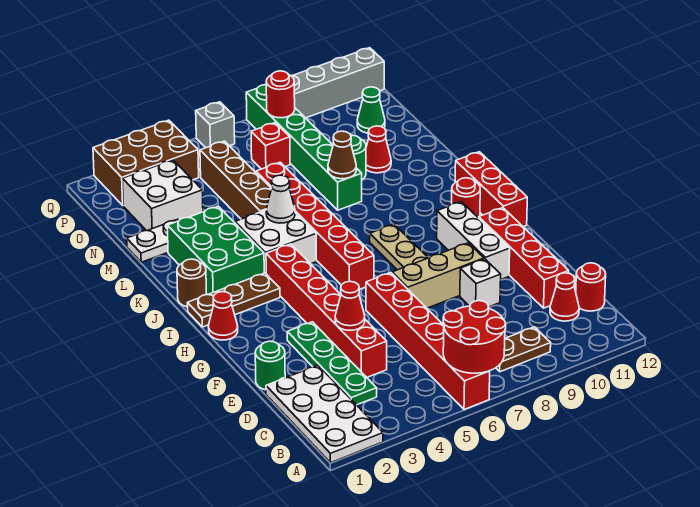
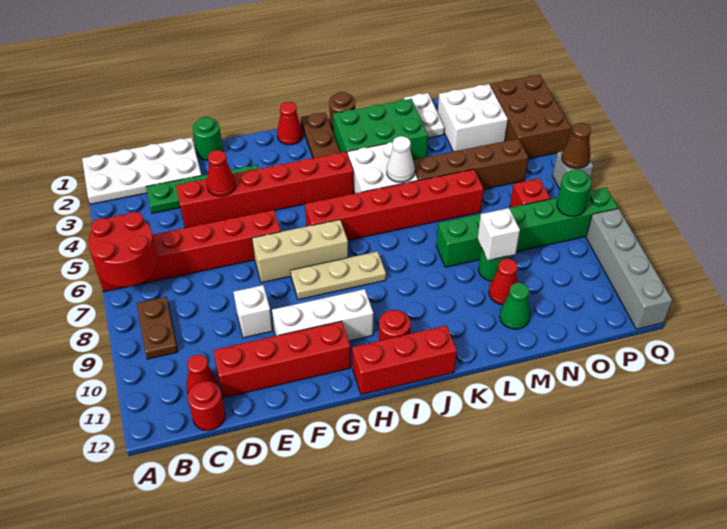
tan 1x3 brick [392,243,484,308] -> tan 1x3 brick turned to [252,220,348,283]
brown 1x1 cone [328,131,356,179] -> brown 1x1 cone moved to [562,123,591,169]
none -> white 1x1 brick [477,208,520,260]
green 1x1 cone [357,87,385,133] -> green 1x1 cone moved to [500,283,530,329]
red 1x1 round brick [266,71,295,118] -> green 1x1 round brick [557,170,592,216]

